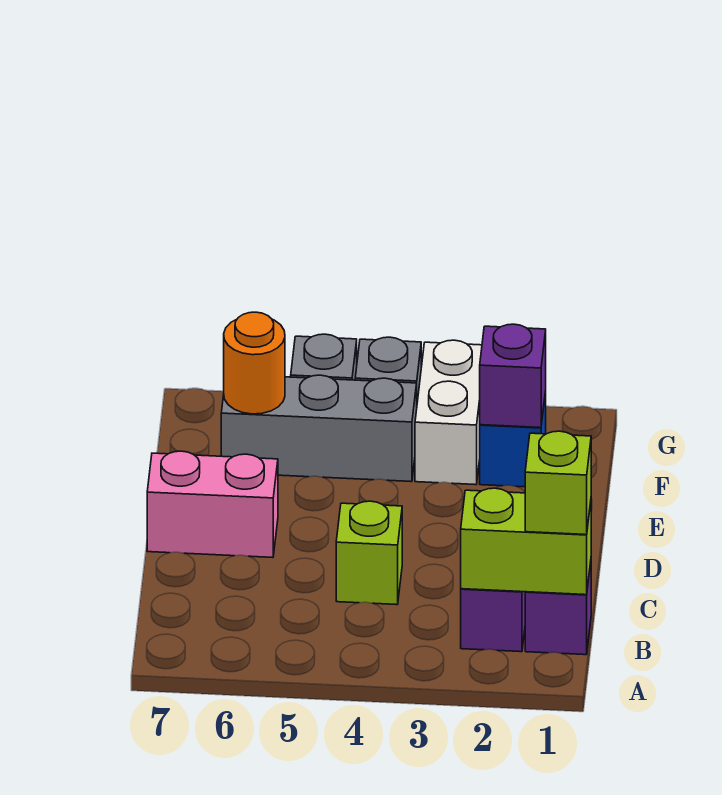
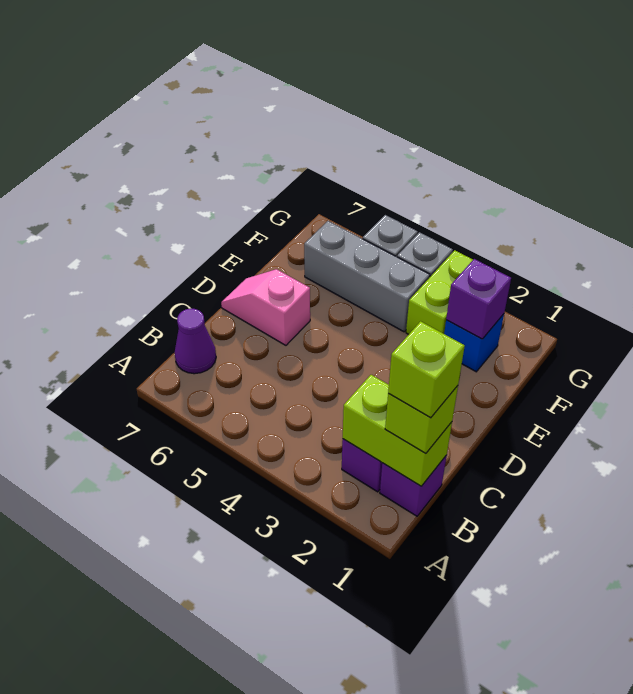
none -> purple 1x1 cone [175,309,216,374]
lime 1x1 brick [336,501,402,605] -> lime 1x1 brick moved to [388,321,465,418]
pink 1x2 brick [147,451,278,557] -> pink 1x2 slope [221,269,310,345]
white 1x2 brick [415,340,482,485] -> lime 1x2 brick [406,250,473,334]
orange 1x1 round brick [224,312,285,414] -> none

